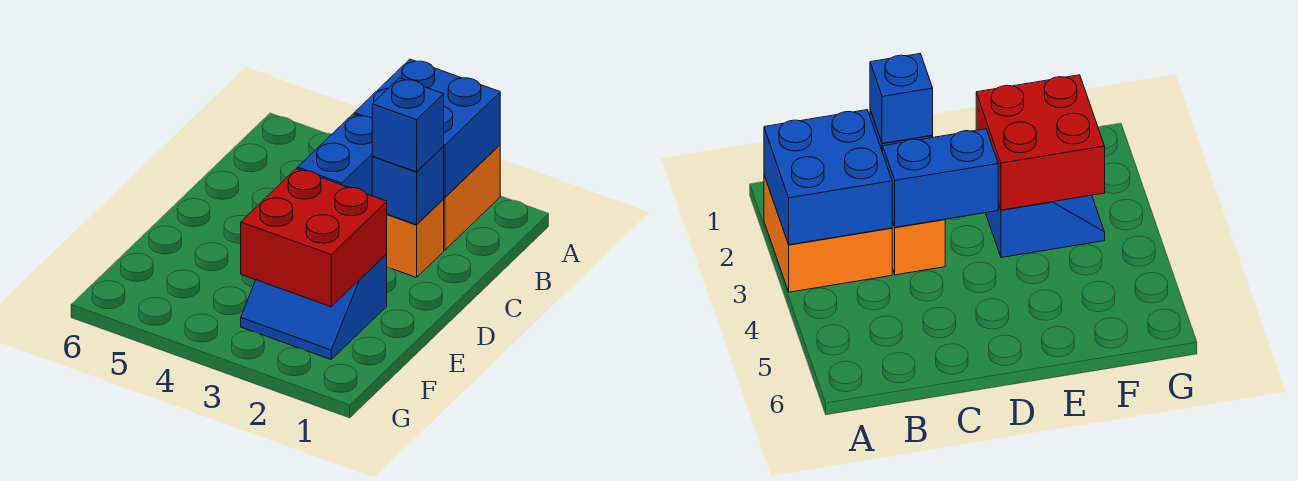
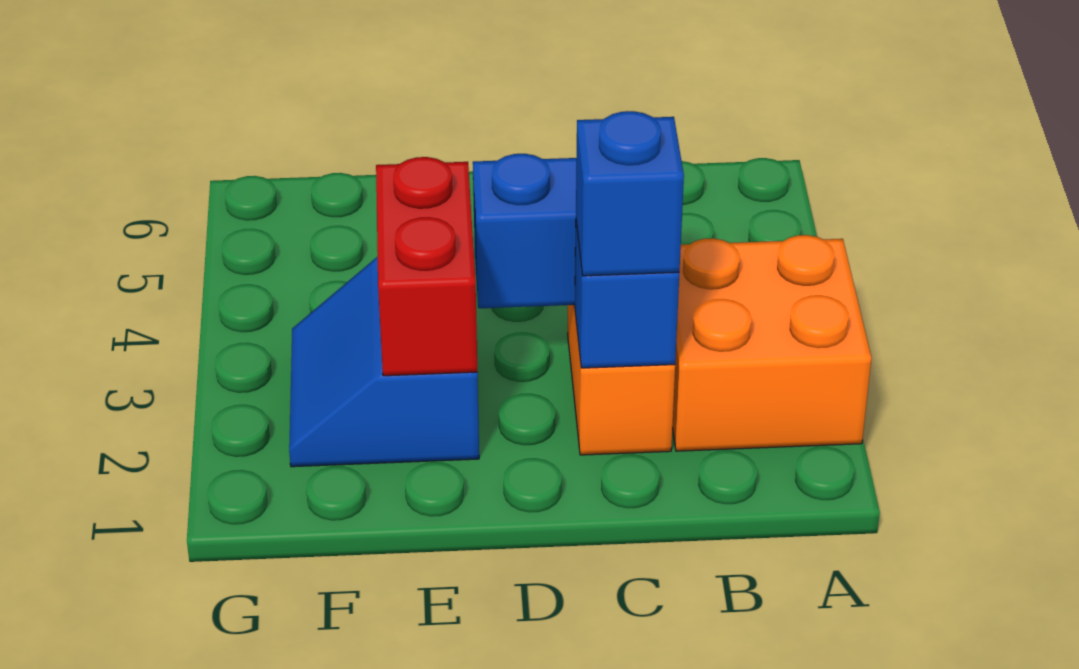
blue 2x2 brick [354,59,500,197] -> none
red 2x2 brick [241,169,387,307] -> red 1x2 brick [376,157,477,376]

